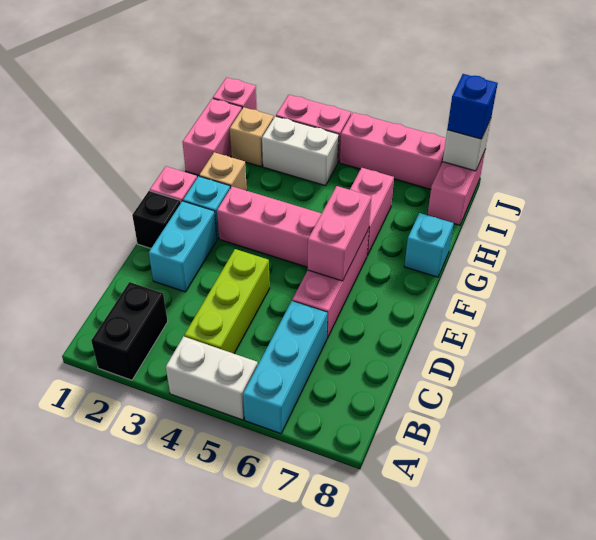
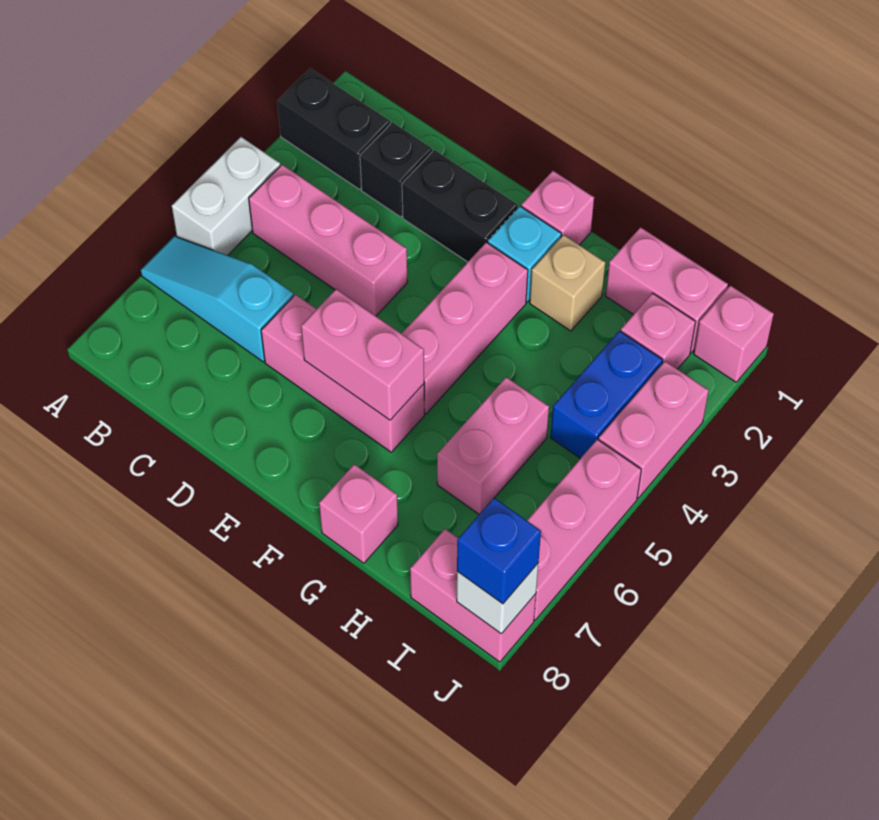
cyan 1x3 brick [243,301,327,434] -> cyan 1x3 slope [141,236,294,362]
lime 1x3 brick [184,249,270,354] -> pink 1x3 brick [249,165,407,316]
cyan 1x2 brick [149,201,217,292] -> black 1x2 brick [402,150,518,262]
black 1x1 brick [132,191,181,248] -> black 1x1 brick moved to [360,122,432,217]
pink 1x2 brick [350,168,394,255] -> pink 1x2 brick turned to [437,377,549,514]
cyan 1x1 brick [404,213,454,277] -> pink 1x1 brick [319,464,398,563]
tan 1x1 brick [230,107,274,167] -> pink 1x1 brick [621,293,696,369]
white 1x2 brick [262,116,339,186] -> blue 1x2 brick [550,331,663,458]

